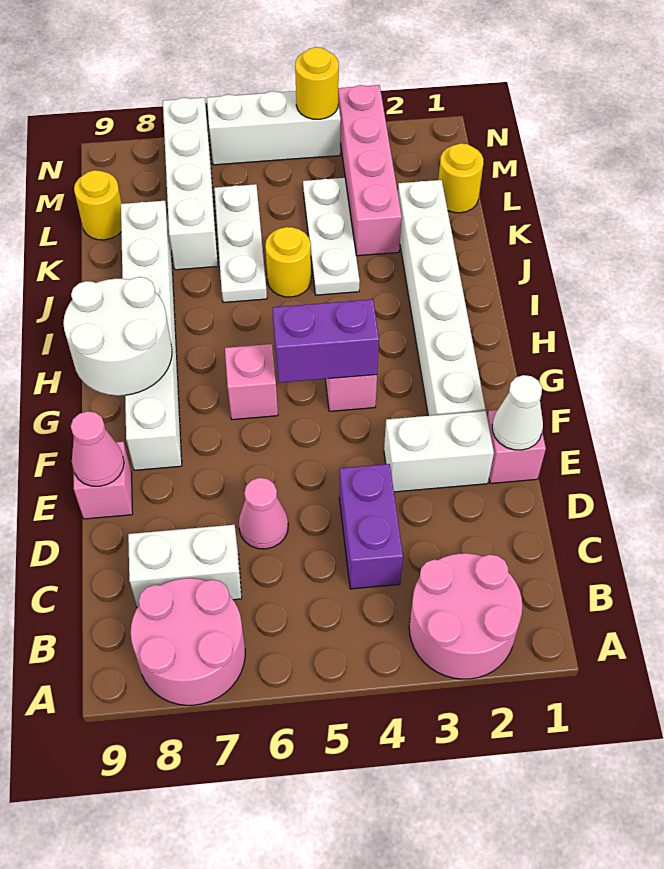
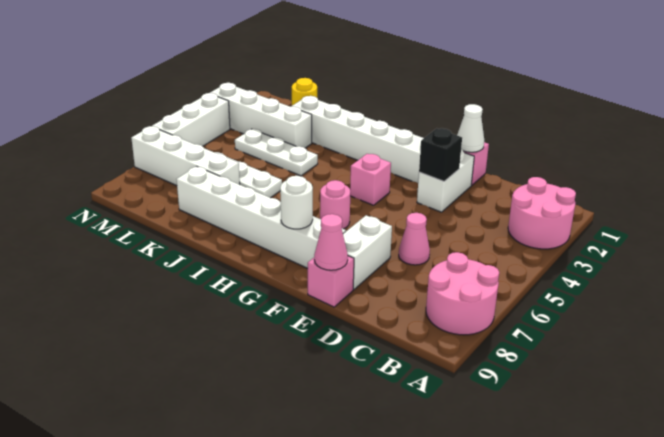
purple 1x2 brick [339,464,403,589] -> none
white 1x2 brick [128,525,242,607] -> white 1x2 brick moved to [343,215,392,289]
none -> black 1x1 brick [419,128,462,181]
purple 1x2 brick [273,299,379,383] -> none
pink 1x1 brick [225,344,278,420] -> pink 1x1 round brick [320,180,350,229]
white 2x2 round brick [63,277,172,396] -> white 1x1 round brick [280,176,313,229]
yellow 1x1 round brick [265,227,311,297] -> none
pink 1x4 brick [338,85,402,256] -> white 1x4 brick [210,83,312,148]
yellow 1x1 round brick [74,170,122,240] -> none
yellow 1x1 round brick [295,47,339,119] -> none

